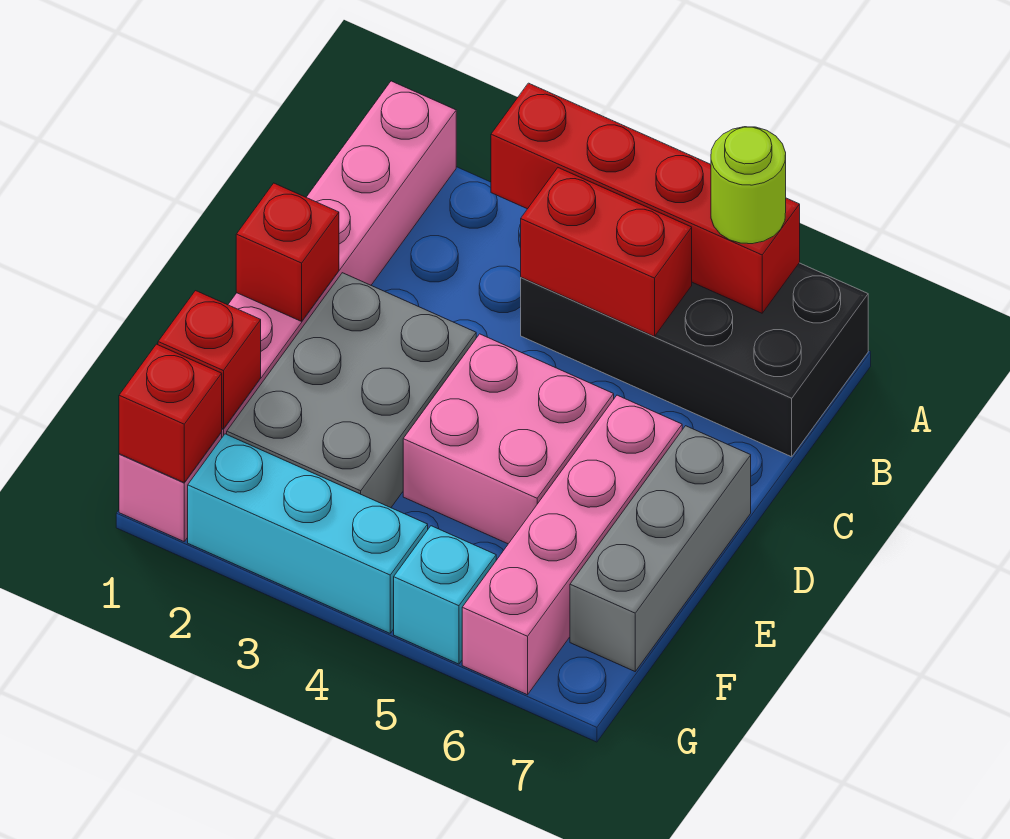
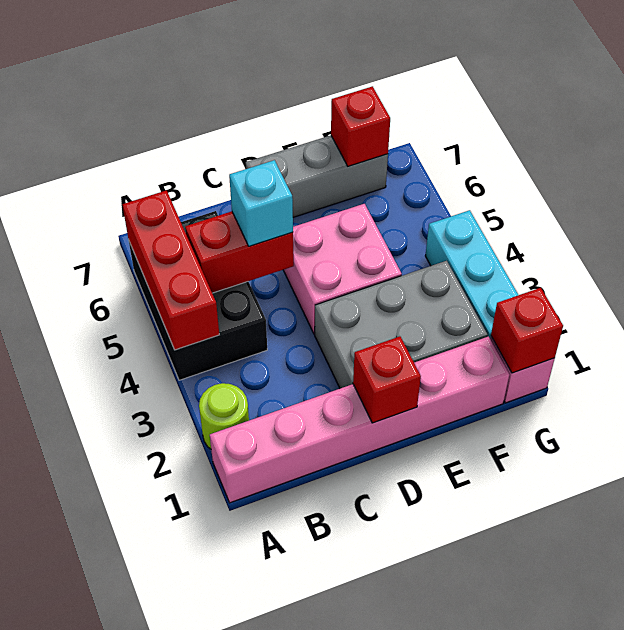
red 1x4 brick [491,83,800,313] -> red 1x3 brick [122,190,219,350]
black 2x4 brick [521,263,868,457] -> black 2x3 brick [129,211,267,380]
lime 1x1 round brick [711,127,786,244] -> lime 1x1 round brick moved to [199,383,249,449]
red 1x2 brick [521,168,692,337] -> red 1x2 brick turned to [185,211,294,293]
pink 1x4 brick [462,395,682,695] -> none
red 1x1 brick [158,291,261,429] -> red 1x1 brick moved to [331,86,390,166]
cyan 1x1 brick [394,526,496,664] -> cyan 1x1 brick moved to [229,160,293,246]

